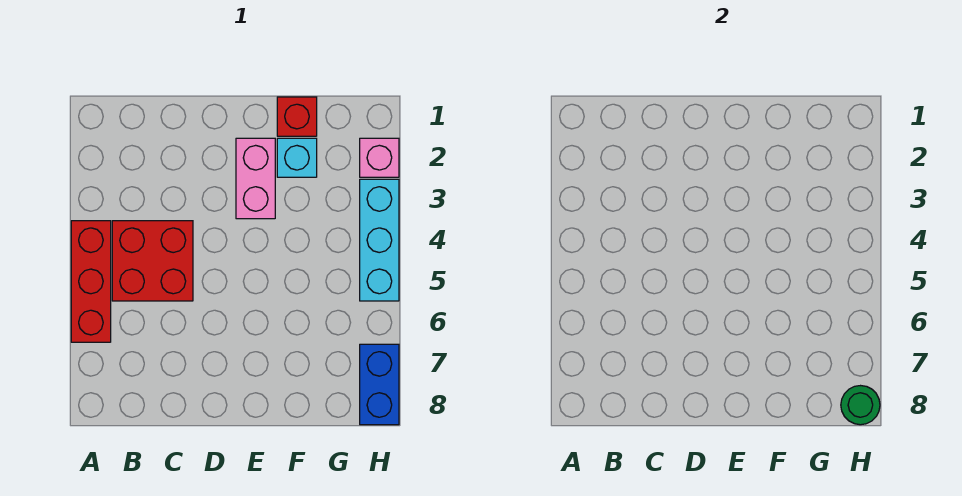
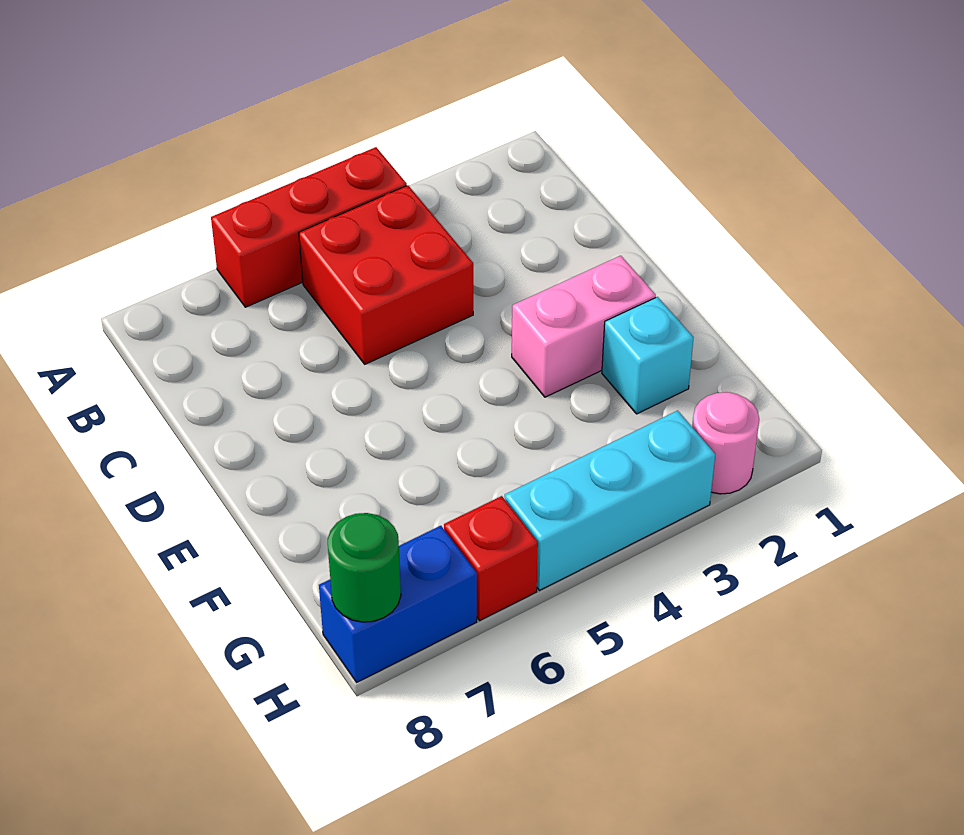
red 1x1 brick [277,97,317,136] -> red 1x1 brick moved to [444,496,538,620]
pink 1x1 brick [360,138,399,177] -> pink 1x1 round brick [692,392,759,494]

